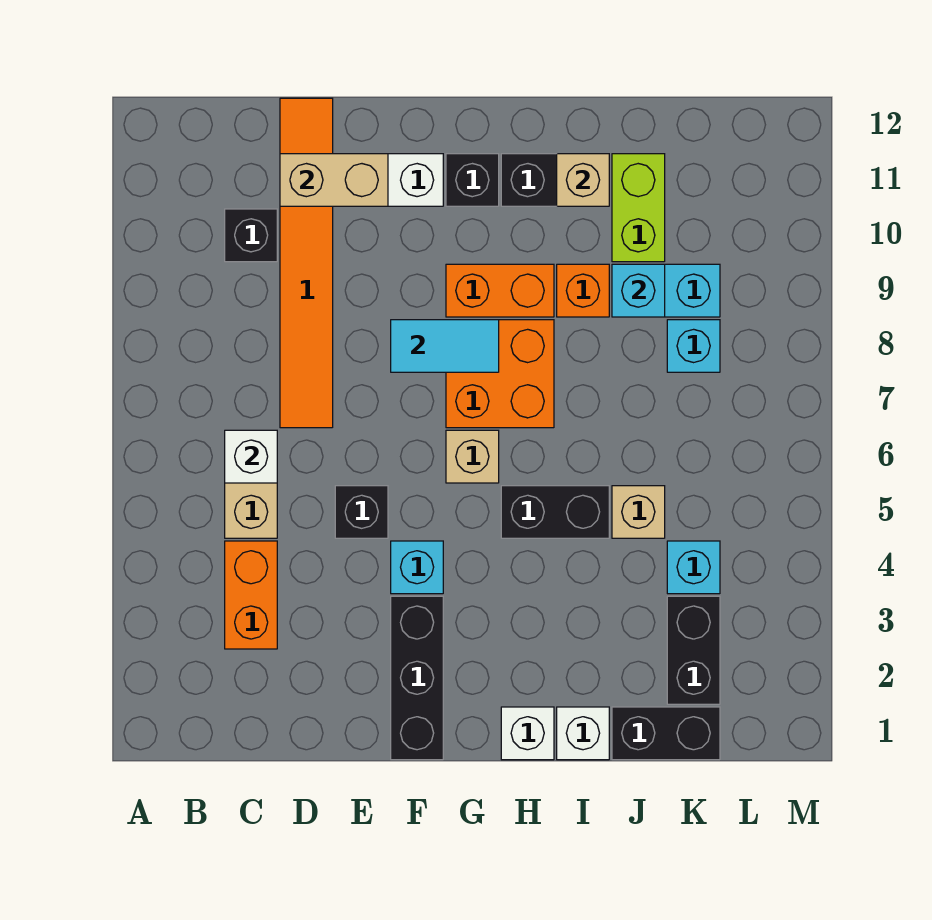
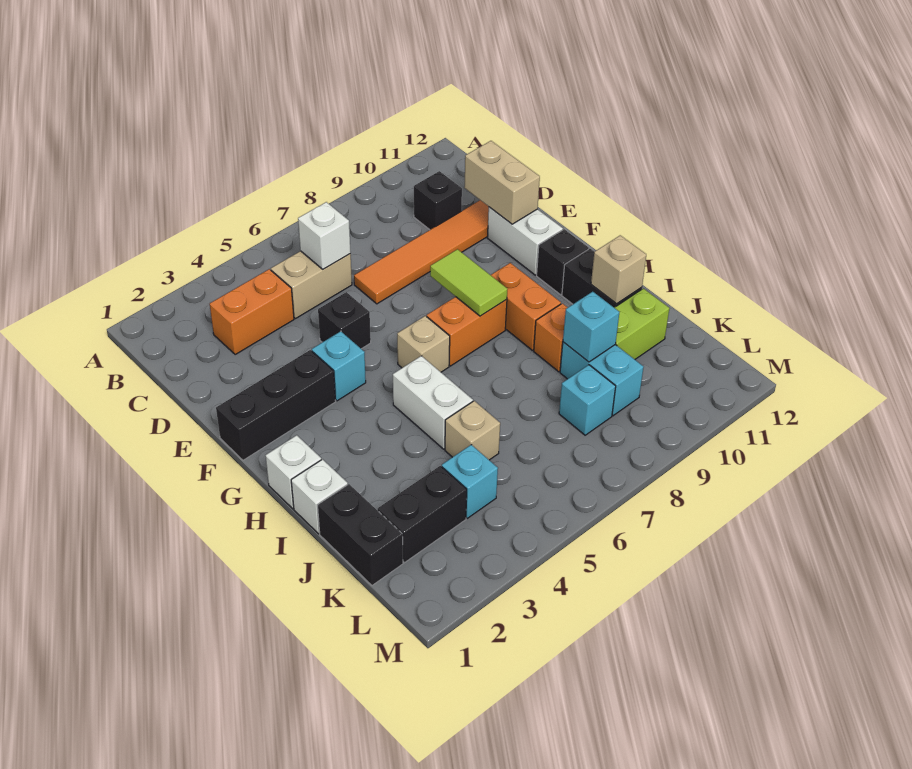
cyan 1x2 tile [391,320,499,372] -> lime 1x2 tile [430,249,507,316]
orange 2x2 brick [446,320,554,428] -> orange 1x2 brick [427,297,507,366]
black 1x2 brick [501,486,609,538] -> white 1x2 brick [393,356,473,449]

